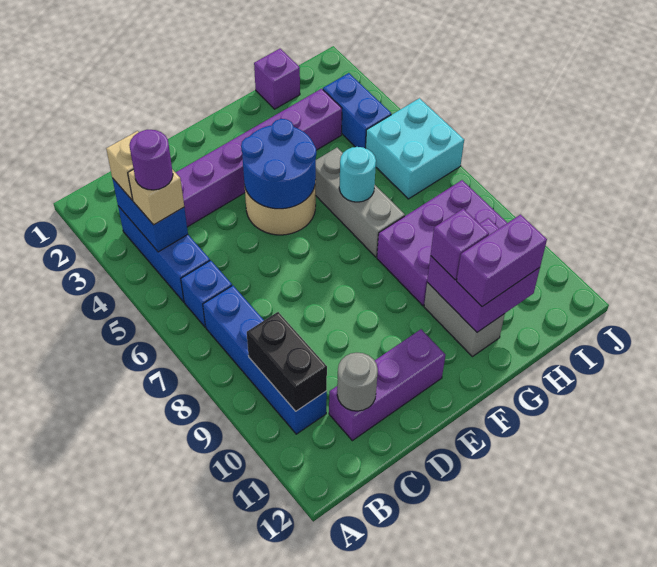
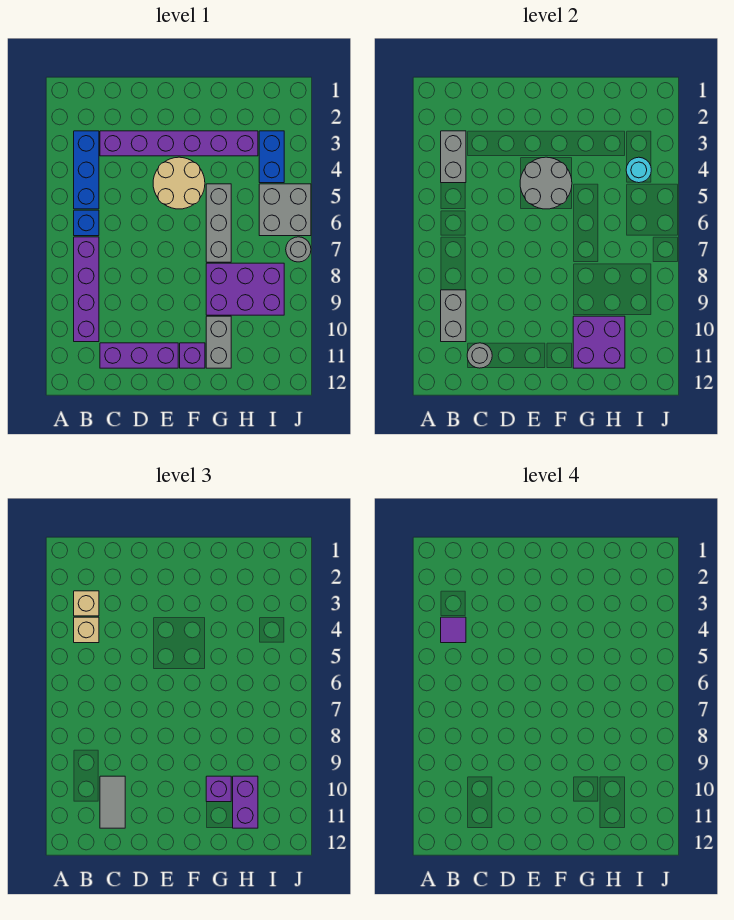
blue 1x2 brick [112,178,188,252] -> grey 1x2 brick [441,131,466,183]
purple 1x1 round brick [129,130,173,190] -> purple 1x1 tile [441,617,466,643]
blue 1x4 brick [203,286,327,434] -> purple 1x4 brick [74,237,99,342]
black 1x2 brick [247,312,327,411] -> grey 1x2 brick [441,290,466,342]
none -> grey 1x2 tile [100,776,125,828]
blue 2x2 round brick [241,119,316,209] -> grey 2x2 round brick [520,157,572,209]
cyan 1x1 round brick [339,147,376,202] -> cyan 1x1 round brick moved to [626,157,651,183]
purple 1x2 brick [457,215,547,307] -> purple 1x2 brick turned to [233,776,258,828]
purple 1x1 brick [254,49,300,109] -> purple 1x1 brick moved to [180,343,205,368]
cyan 2x2 brick [366,98,464,199] -> grey 2x2 brick [259,184,311,236]
none -> grey 1x1 round brick [286,237,311,262]

